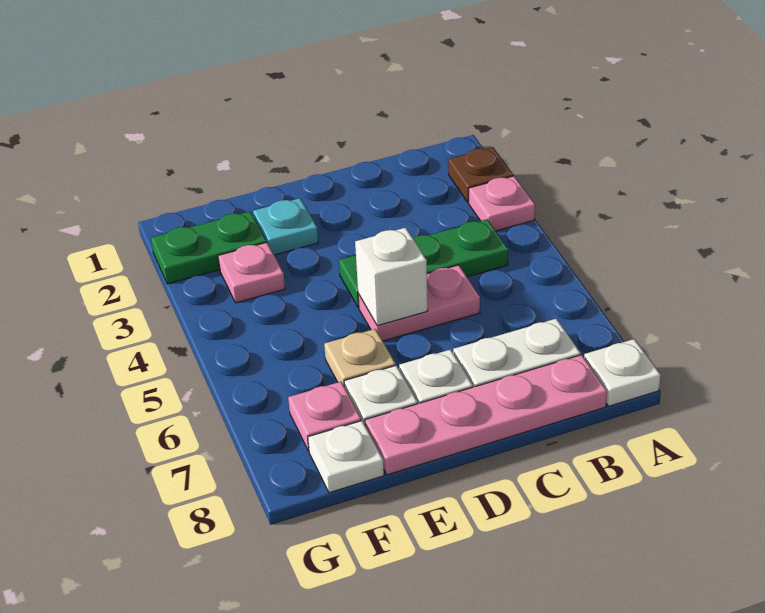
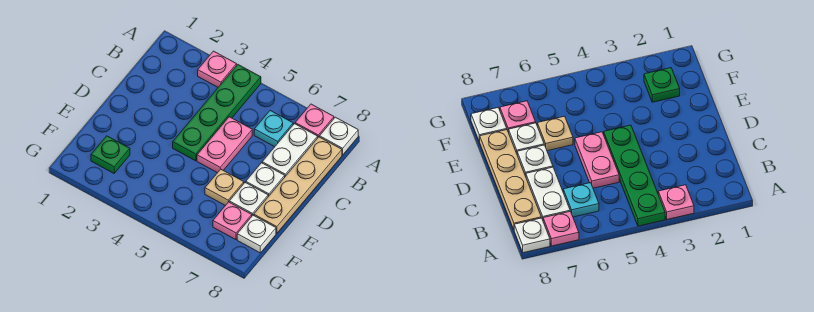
brown 1x1 plate [448,147,513,202] -> none
green 1x3 plate [339,219,508,308] -> green 1x4 plate [173,65,261,161]
pink 1x4 plate [365,355,607,475] -> tan 1x4 plate [254,137,342,233]
white 1x1 brick [355,228,428,326] -> none
cyan 1x1 plate [253,198,318,255] -> cyan 1x1 plate moved to [254,111,293,147]
green 1x2 plate [151,211,266,284] -> green 1x1 plate [91,136,130,173]
pink 1x1 plate [218,242,285,303] -> pink 1x1 plate moved to [295,104,334,137]

